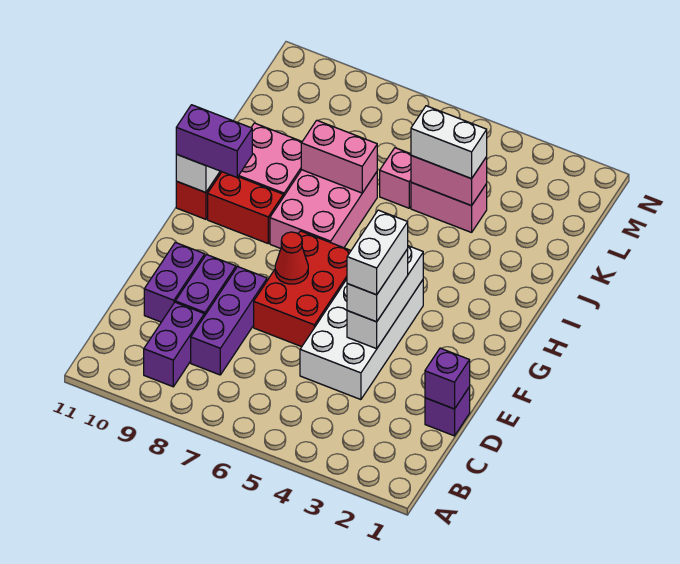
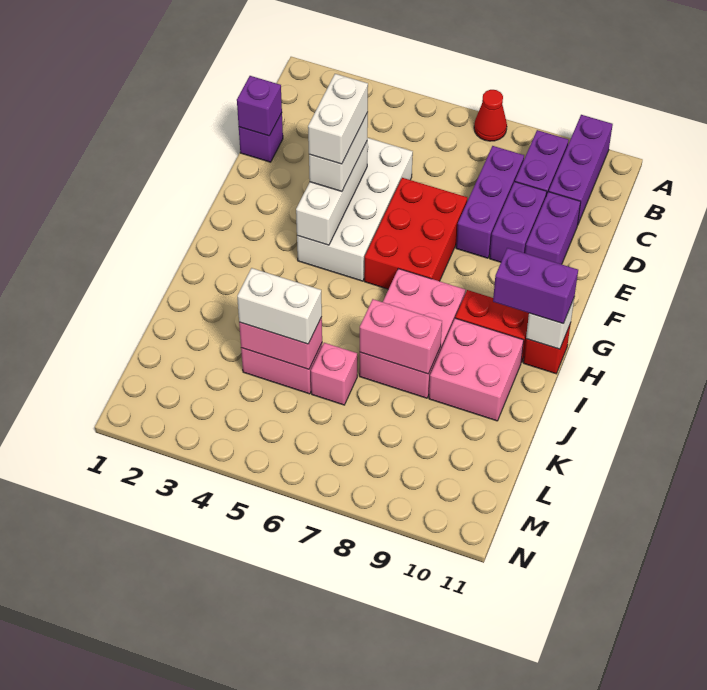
none -> purple 1x3 brick [549,115,613,224]
red 1x1 cone [275,232,308,284] -> red 1x1 cone moved to [474,90,507,141]

